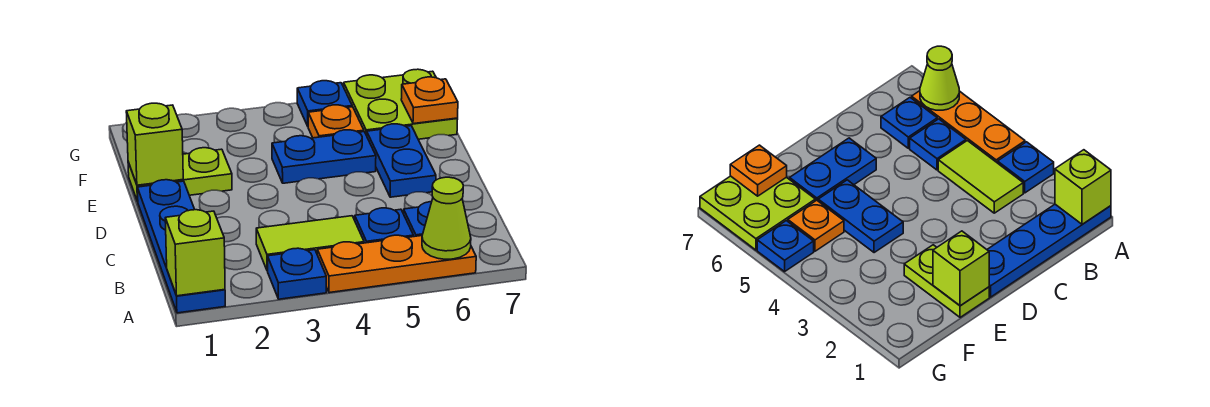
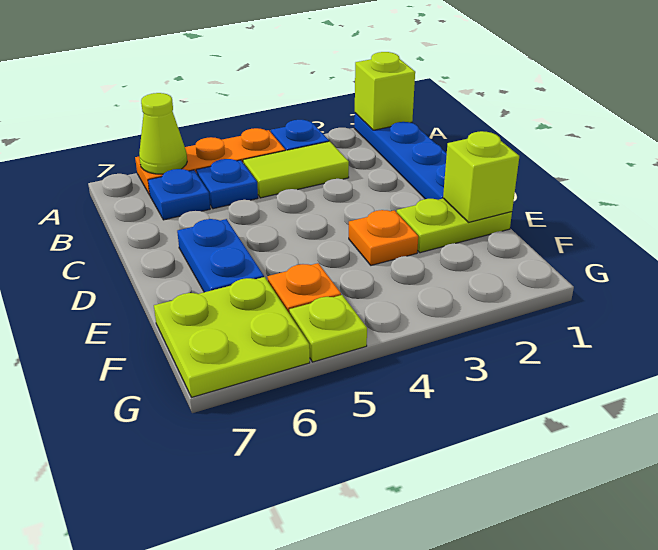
blue 1x2 plate [272,130,376,183] -> none
orange 1x1 plate [401,77,458,124] -> orange 1x1 plate moved to [349,210,418,265]
blue 1x1 plate [297,81,352,126] -> lime 1x1 plate [289,295,367,362]

